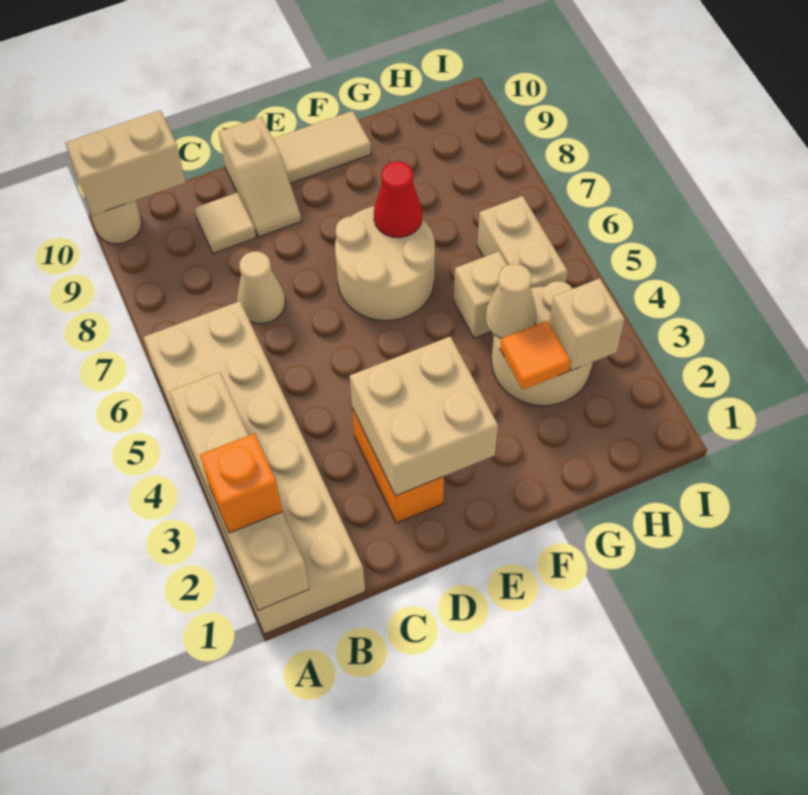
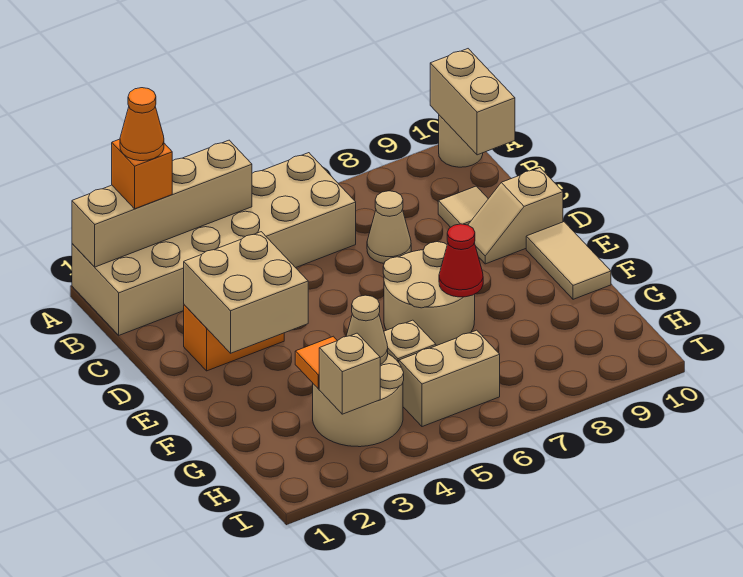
none -> orange 1x1 cone [120,88,164,161]

